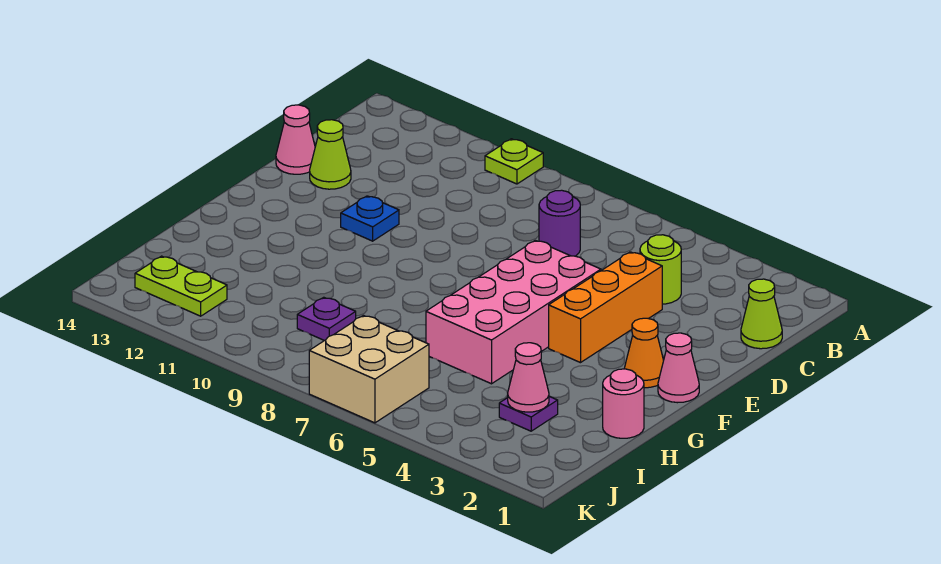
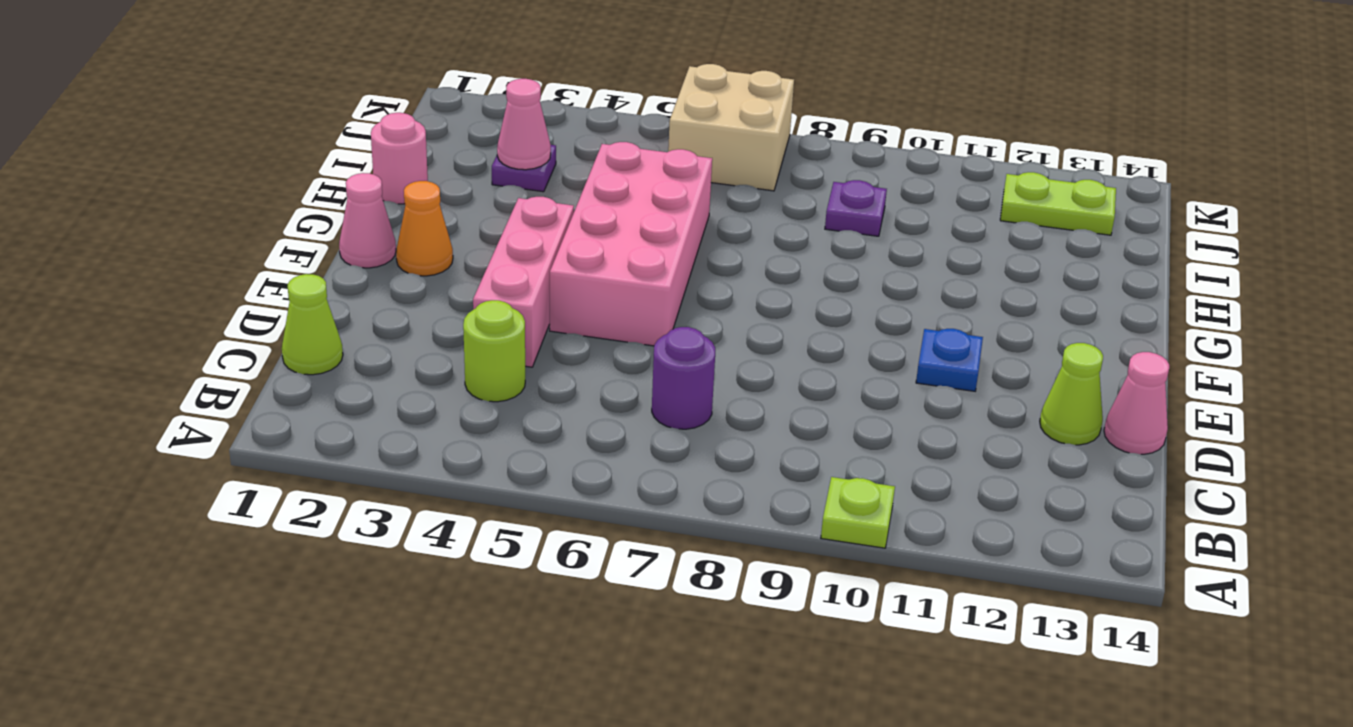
orange 1x3 brick [549,252,662,363] -> pink 1x3 brick [473,197,574,367]

